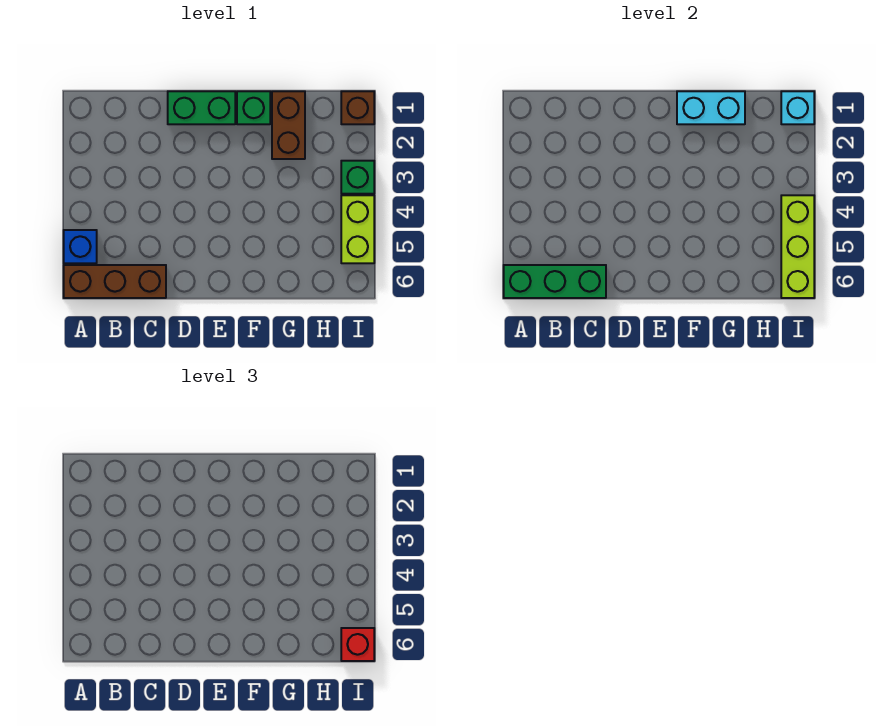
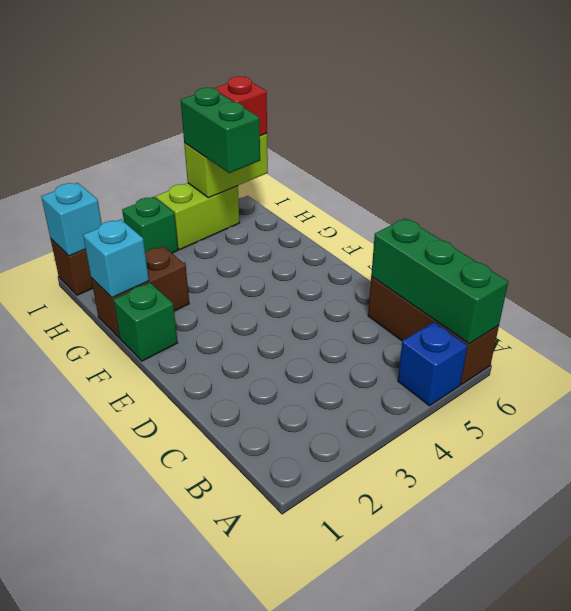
green 1x2 brick [168,91,235,124] -> green 1x2 brick moved to [181,88,260,173]
cyan 1x2 brick [677,91,745,124] -> cyan 1x1 brick [83,219,149,298]
lime 1x3 brick [781,195,814,298] -> lime 1x2 brick [184,133,268,198]

